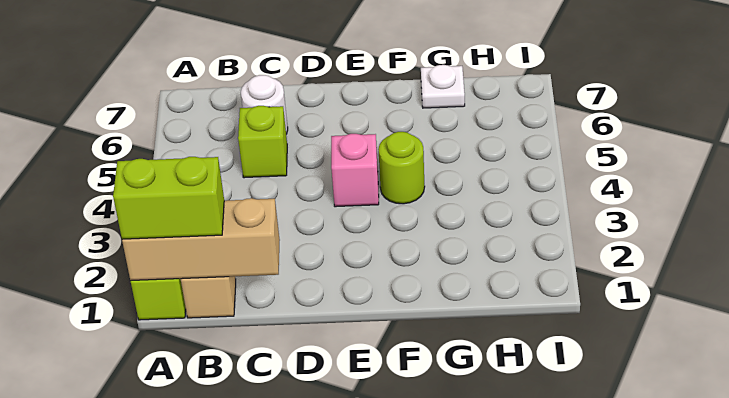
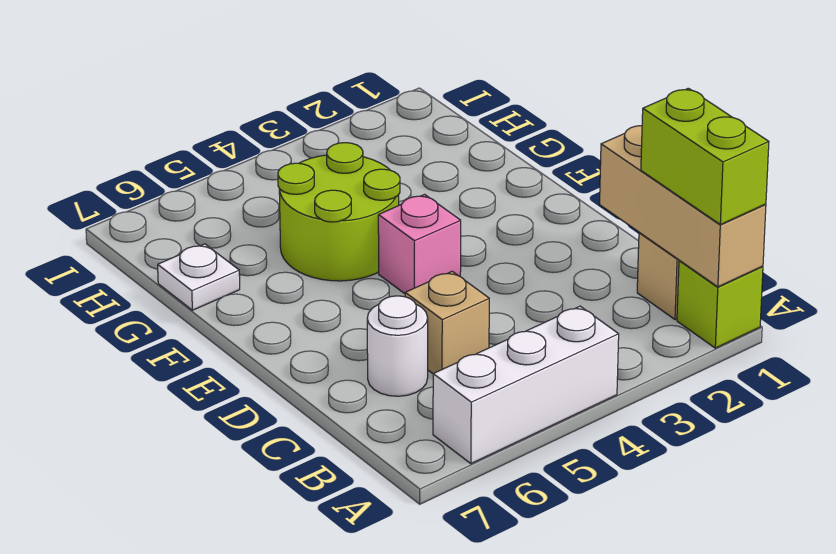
none -> white 1x3 brick [433,306,619,464]
lime 1x1 brick [238,106,287,178] -> tan 1x1 brick [405,271,489,374]
lime 1x1 round brick [378,132,425,204] -> lime 2x2 round brick [278,143,400,281]

